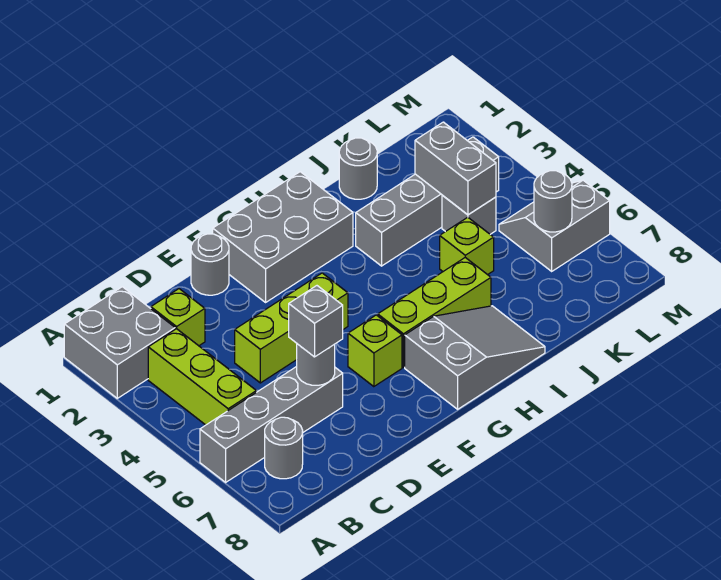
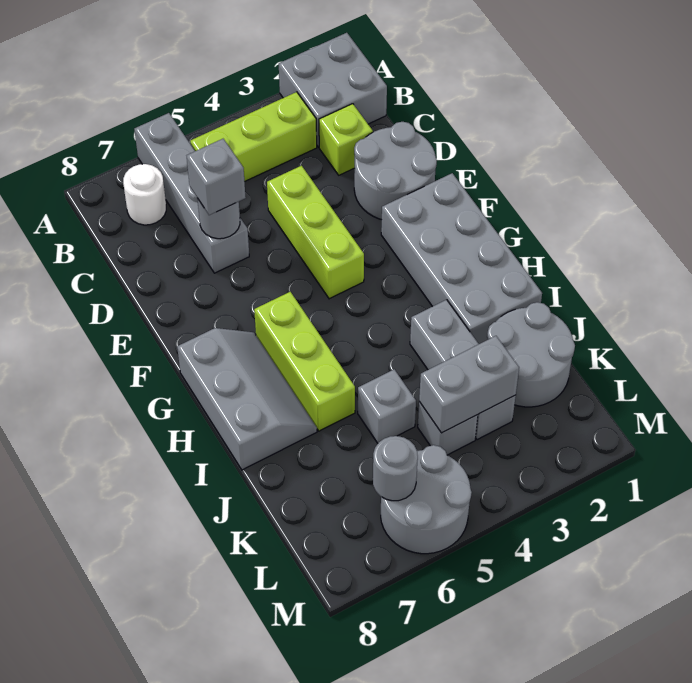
grey 1x1 round brick [265,417,303,479] -> white 1x1 round brick [123,164,166,225]
grey 1x1 round brick [191,234,229,295] -> grey 2x2 round brick [354,122,437,220]
grey 2x3 brick [213,172,353,302] -> grey 2x4 brick [381,173,542,344]
lime 1x1 brick [348,315,402,387] -> none
grey 2x3 slope [405,306,545,409] -> grey 2x3 slope turned to [177,328,317,470]
grey 1x4 brick [356,137,499,266] -> grey 1x3 brick [410,300,516,440]
grey 1x1 round brick [339,138,377,199] -> grey 2x2 round brick [487,302,575,407]
lime 1x1 brick [440,217,494,275] -> grey 1x1 brick [358,369,416,443]
grey 2x2 slope [499,180,610,271] -> grey 2x2 round brick [381,445,472,554]

